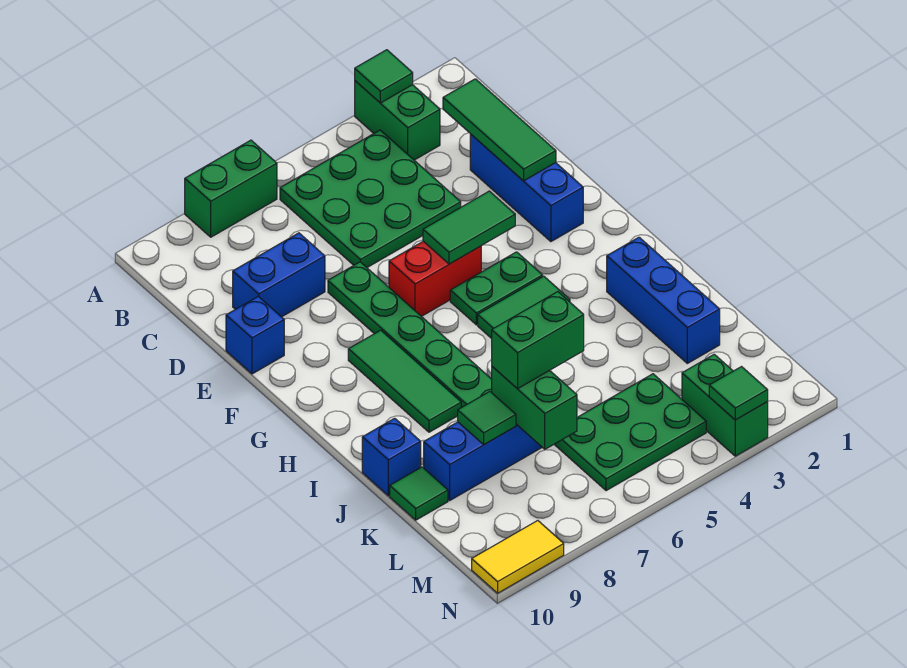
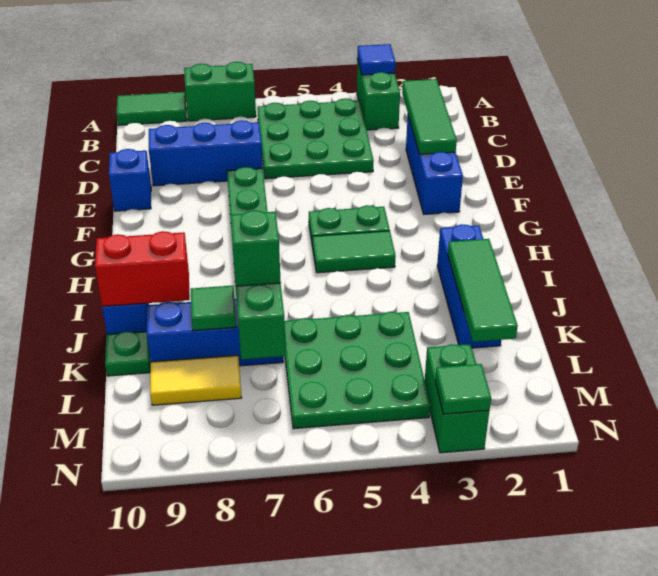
green 1x1 tile [355,50,413,103] -> blue 1x1 tile [357,44,395,75]
blue 1x2 brick [233,233,325,317] -> blue 1x3 brick [149,120,263,186]
green 1x2 tile [423,191,515,264] -> green 1x2 tile moved to [117,92,187,125]
red 1x2 brick [389,241,481,316] -> red 1x2 brick moved to [95,231,190,306]
green 1x3 tile [348,330,461,432] -> green 1x3 tile moved to [448,239,518,342]
green 1x2 brick [492,292,584,389] -> green 1x1 brick [231,210,281,286]
green 1x1 tile [390,467,448,520] -> green 1x1 plate [105,331,150,376]
green 2x3 plate [554,374,706,491] -> green 3x3 plate [285,312,430,429]
yellow 1x2 tile [472,521,564,593] -> yellow 1x2 tile moved to [150,355,242,405]

